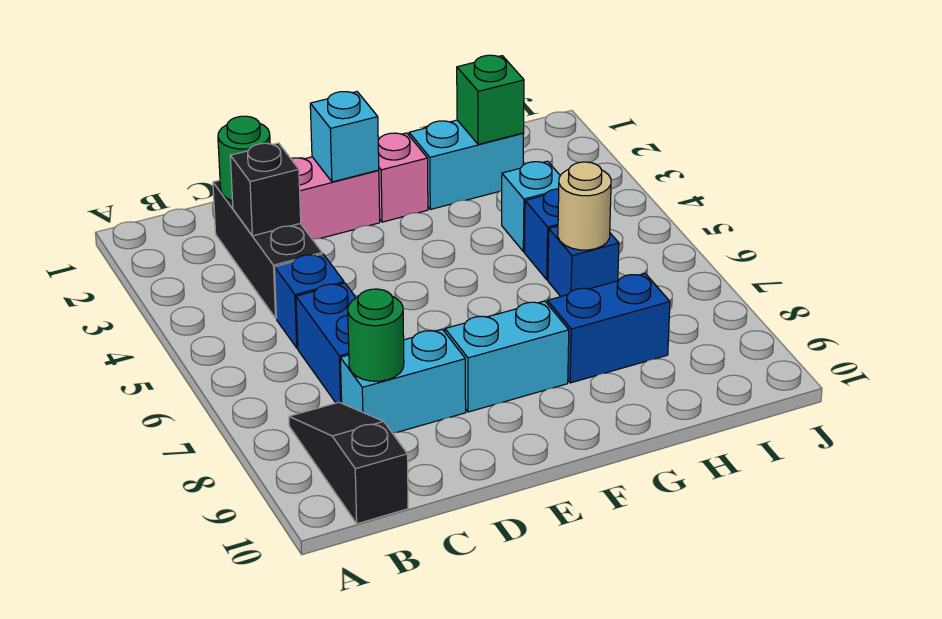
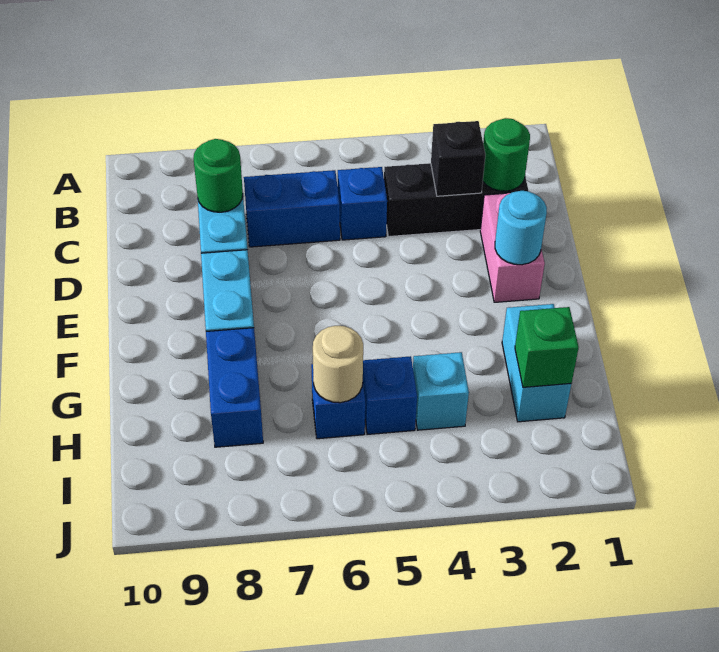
black 1x3 slope [289,402,408,524] -> none
cyan 1x1 brick [310,92,379,182] -> cyan 1x1 round brick [495,191,547,265]
pink 1x1 brick [378,133,428,222] -> none

